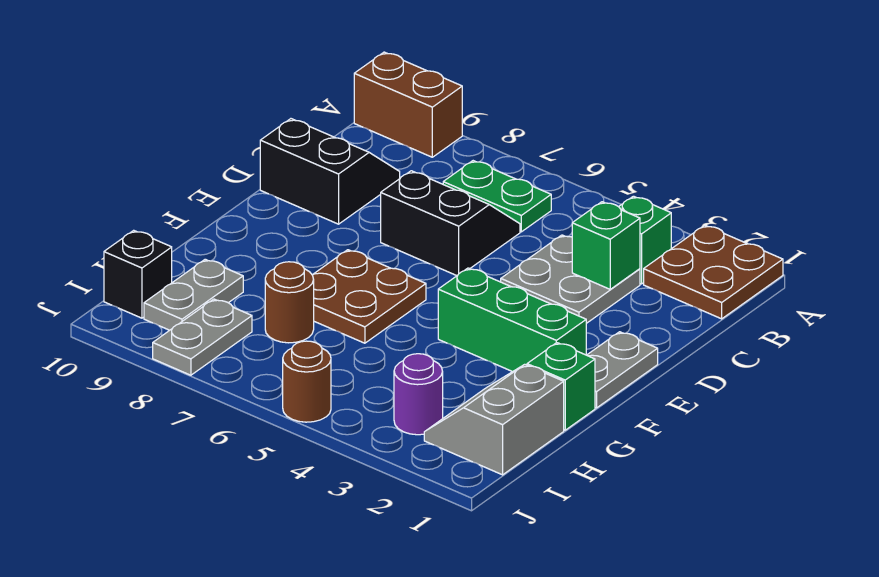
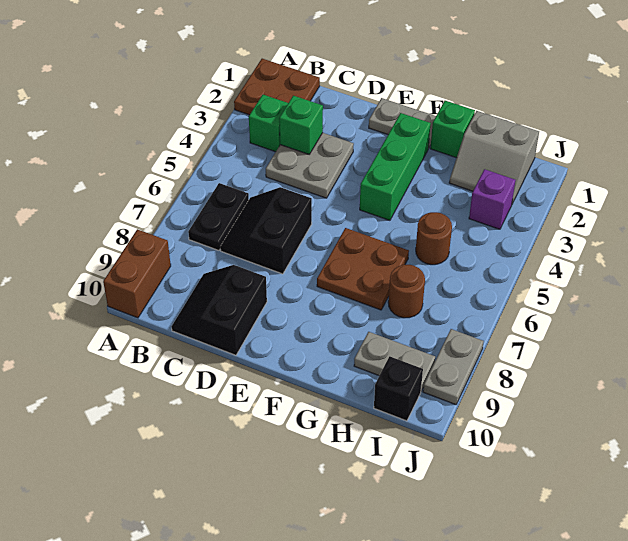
green 1x2 plate [443,161,551,232] -> black 1x2 plate [188,183,249,250]
purple 1x1 round brick [394,354,443,435] -> purple 1x1 brick [469,169,515,229]
grey 1x2 plate [153,299,252,375] -> grey 1x2 plate turned to [423,329,484,405]
brown 1x1 round brick [283,341,331,422] -> brown 1x1 round brick moved to [416,212,452,265]

